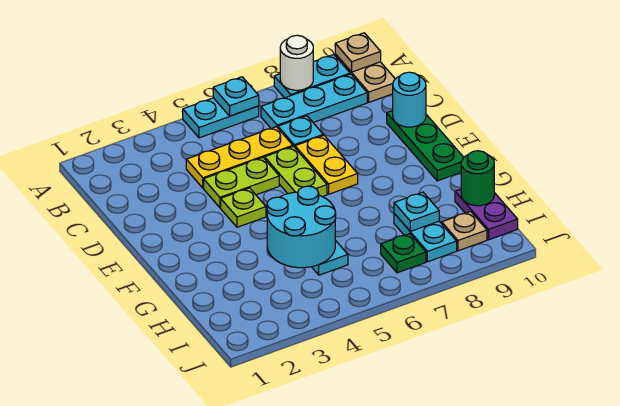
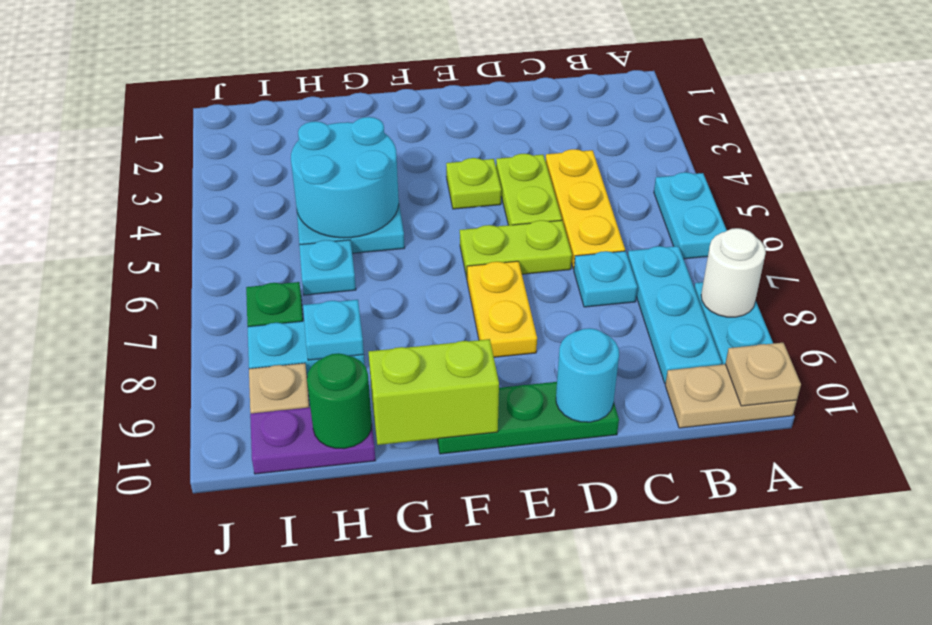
cyan 1x1 plate [213,77,259,116] -> cyan 1x1 plate moved to [299,240,356,295]
yellow 1x2 plate [295,135,358,194] -> yellow 1x2 plate turned to [467,261,537,357]
none -> lime 1x2 brick [368,339,499,445]

